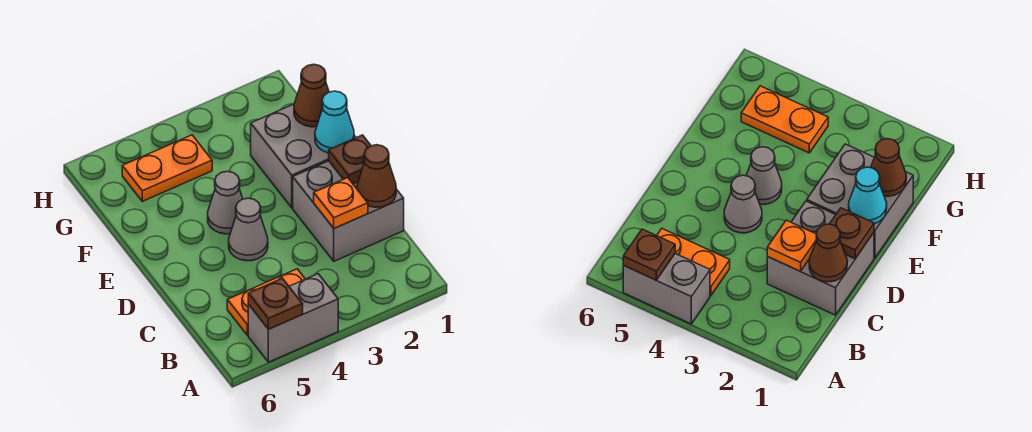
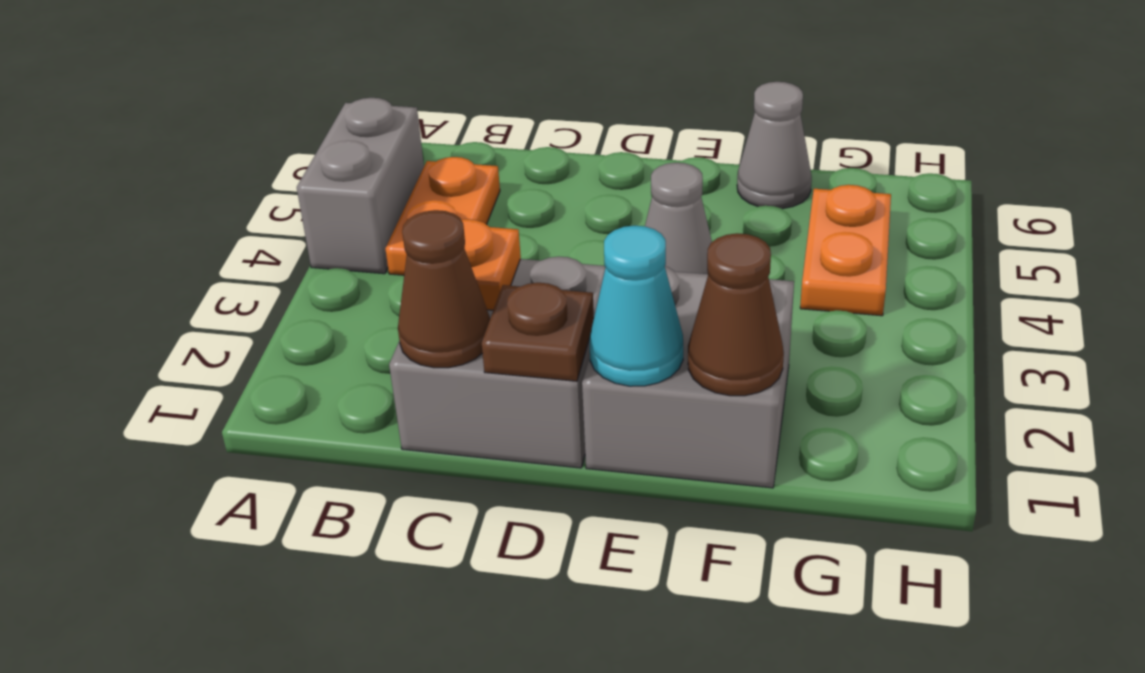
brown 1x1 plate [248,278,303,329] -> none
grey 1x1 cone [229,198,268,261] -> grey 1x1 cone moved to [737,82,812,209]

